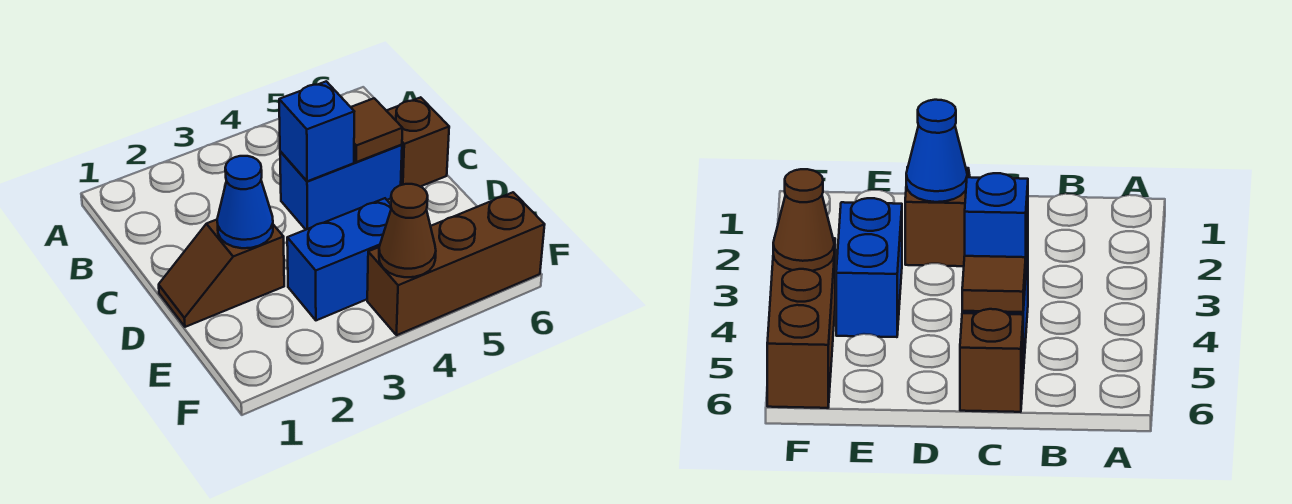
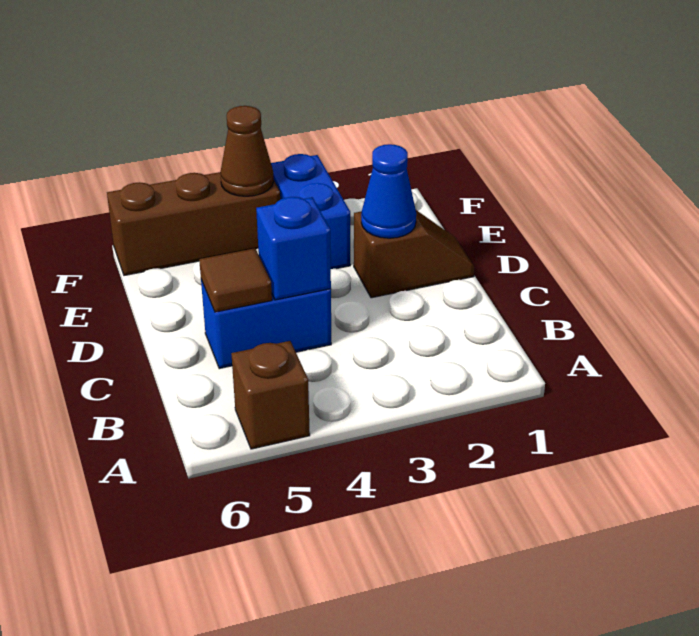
brown 1x1 brick [386,97,449,187] -> brown 1x1 brick moved to [231,341,310,449]
blue 1x2 brick [287,198,391,320] -> blue 1x2 brick turned to [271,154,350,269]

